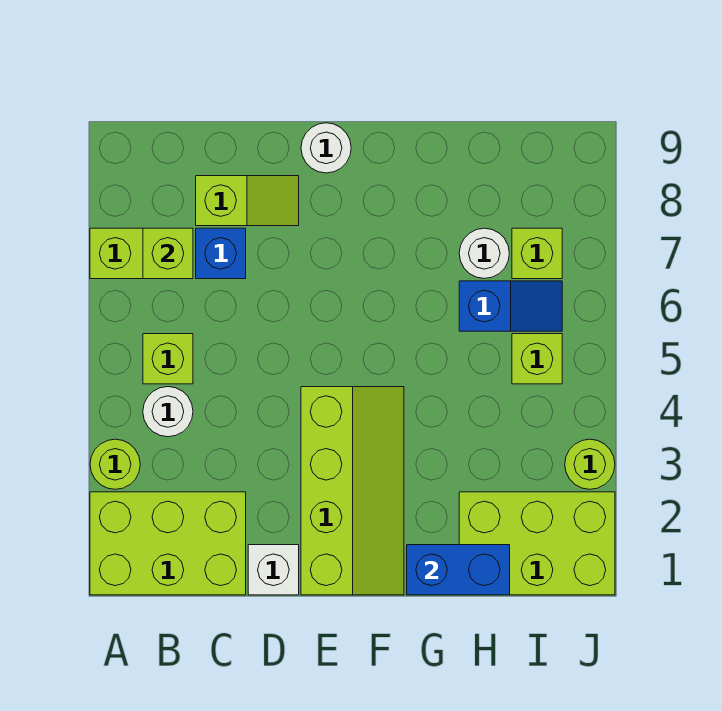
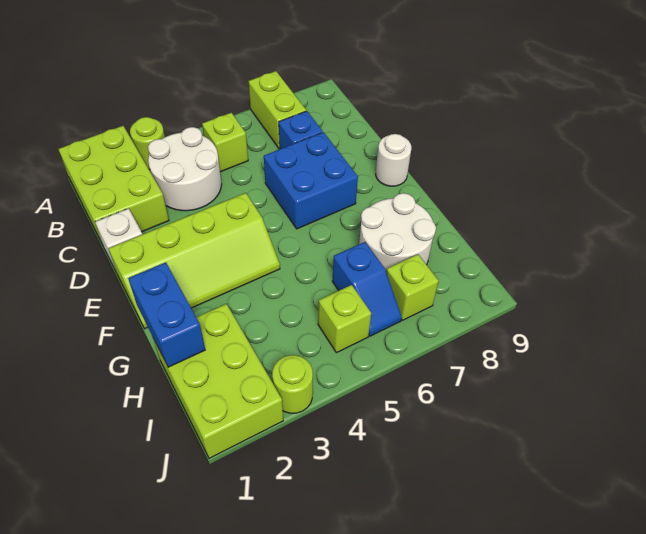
white 1x1 round brick [143,387,193,437] -> white 2x2 round brick [148,127,222,211]
lime 1x1 brick [143,228,193,279] -> none
lime 1x2 slope [196,176,299,226] -> none
none -> blue 2x2 brick [264,132,358,229]
white 1x1 round brick [459,228,509,279] -> white 2x2 round brick [359,193,436,272]

